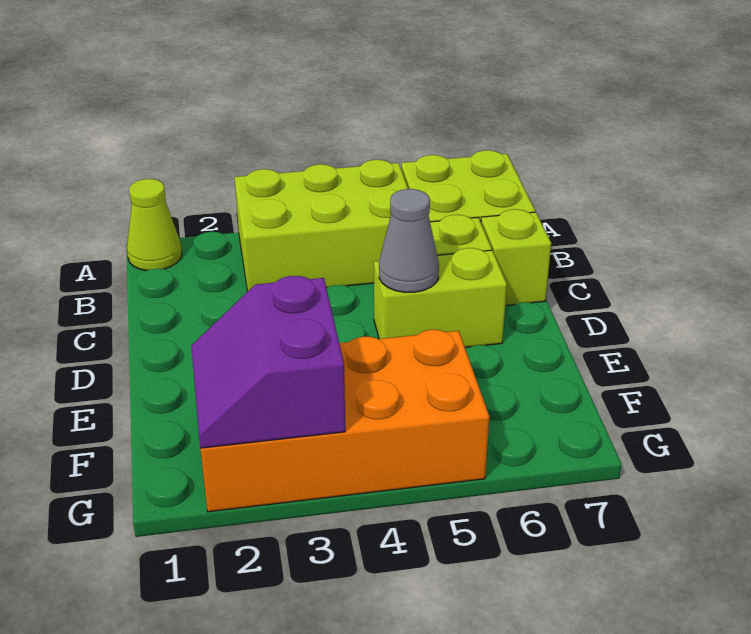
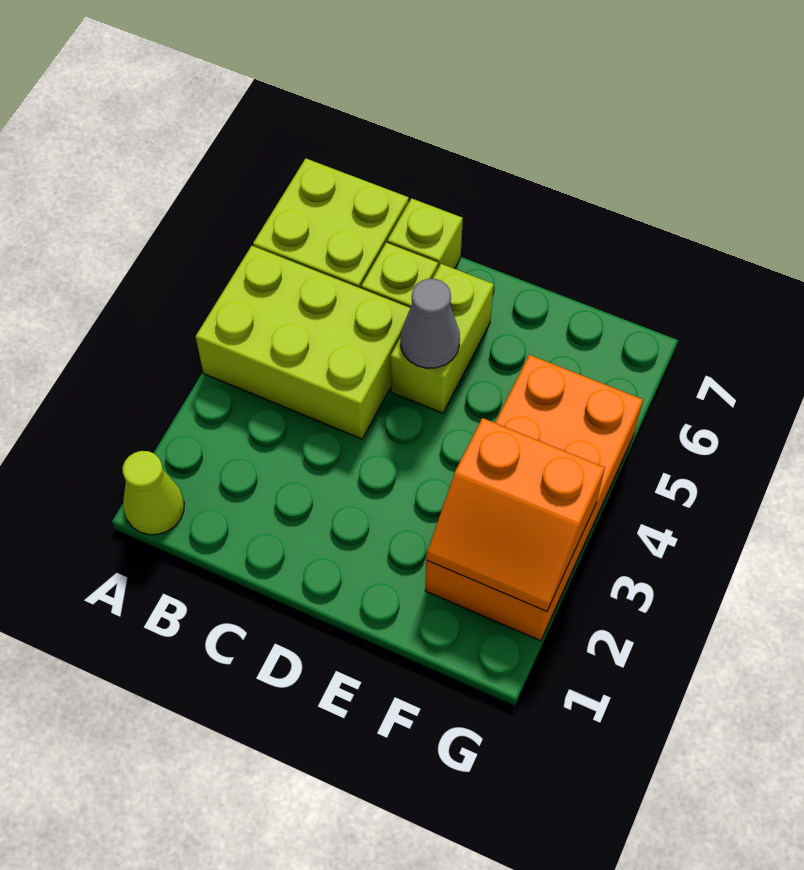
lime 2x3 brick [235,160,408,291] -> lime 2x3 brick turned to [196,246,410,439]
purple 2x2 slope [191,276,345,448] -> orange 2x2 slope [426,418,605,611]

